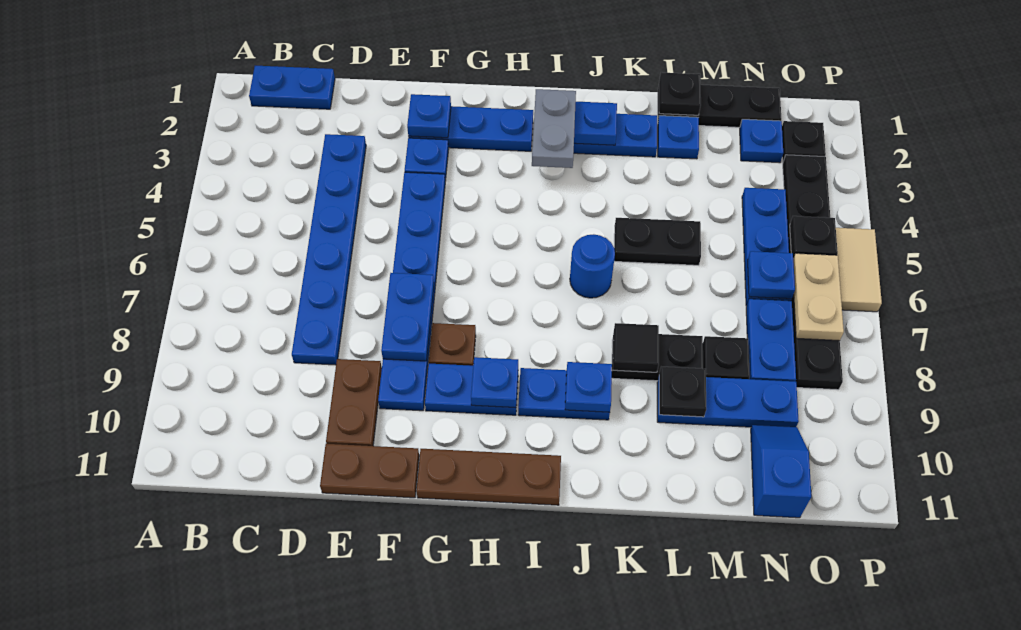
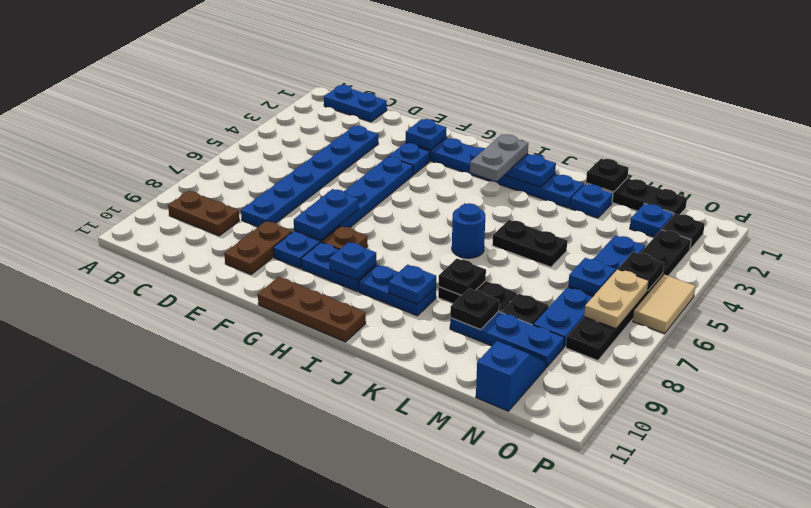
brown 1x2 plate [320,444,419,498] -> brown 1x2 plate moved to [168,191,239,236]
black 1x1 tile [613,323,659,372] -> black 1x1 plate [439,259,486,295]

